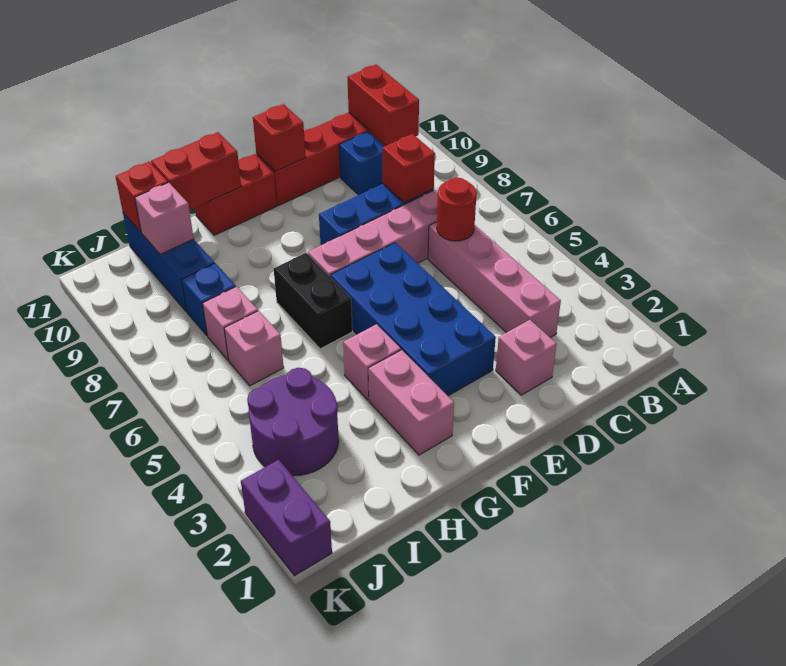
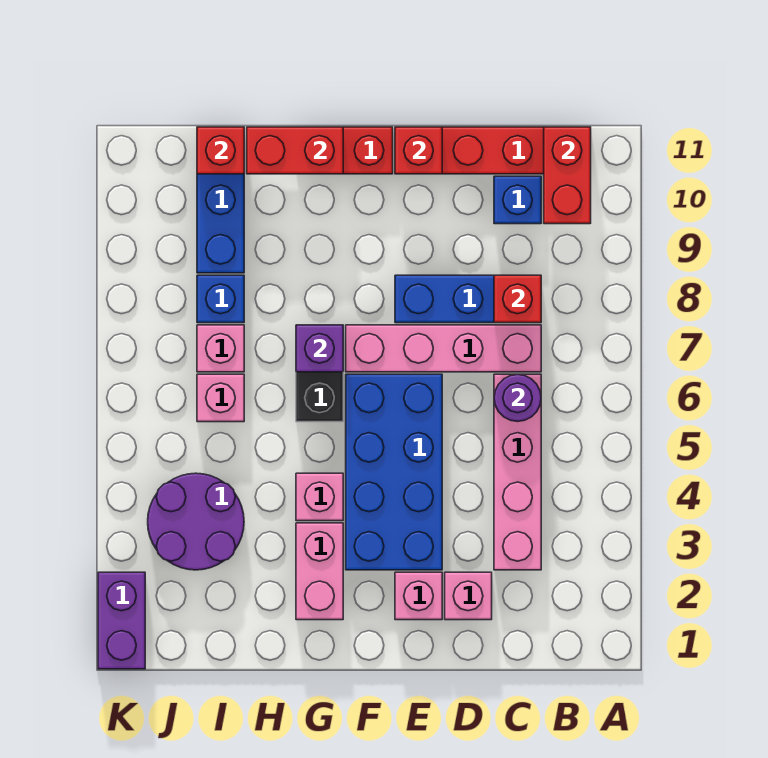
red 1x1 round brick [437,178,477,241] -> purple 1x1 round brick [494,374,541,422]
none -> purple 1x1 brick [296,325,343,372]
pink 1x1 brick [135,183,194,254] -> pink 1x1 brick moved to [395,572,442,620]

